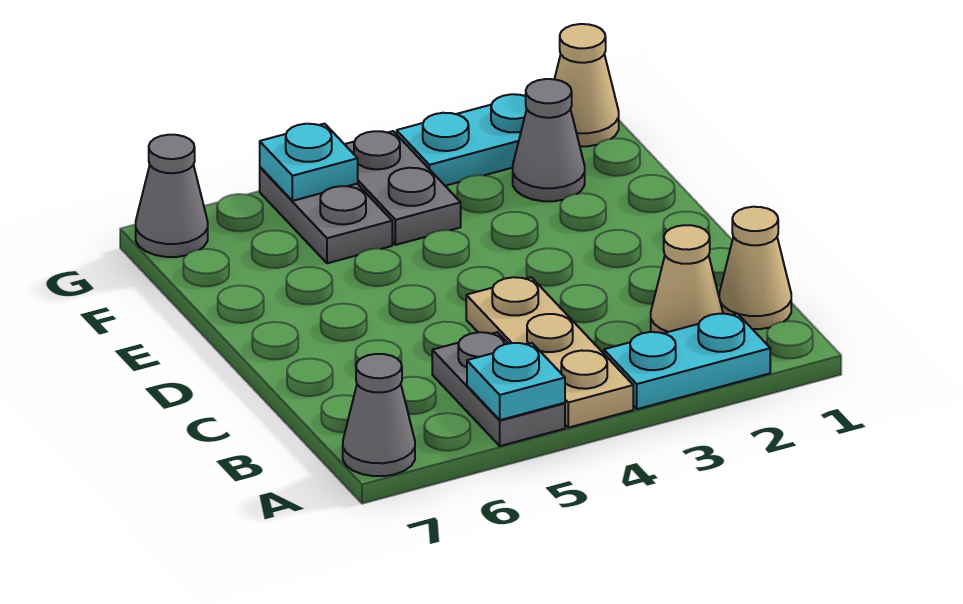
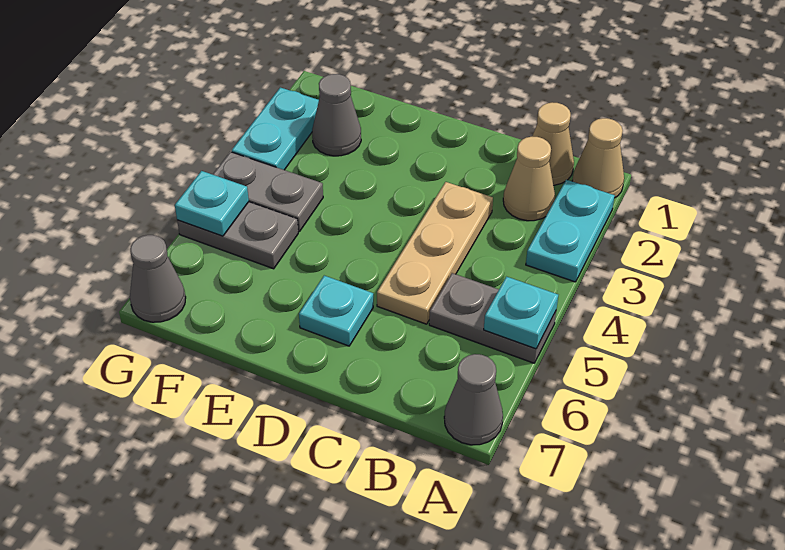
tan 1x3 plate [466,277,633,428] -> tan 1x3 plate turned to [377,182,493,324]
none -> cyan 1x1 plate [299,276,373,346]
tan 1x1 cone [555,24,619,146] -> tan 1x1 cone moved to [572,118,624,198]

